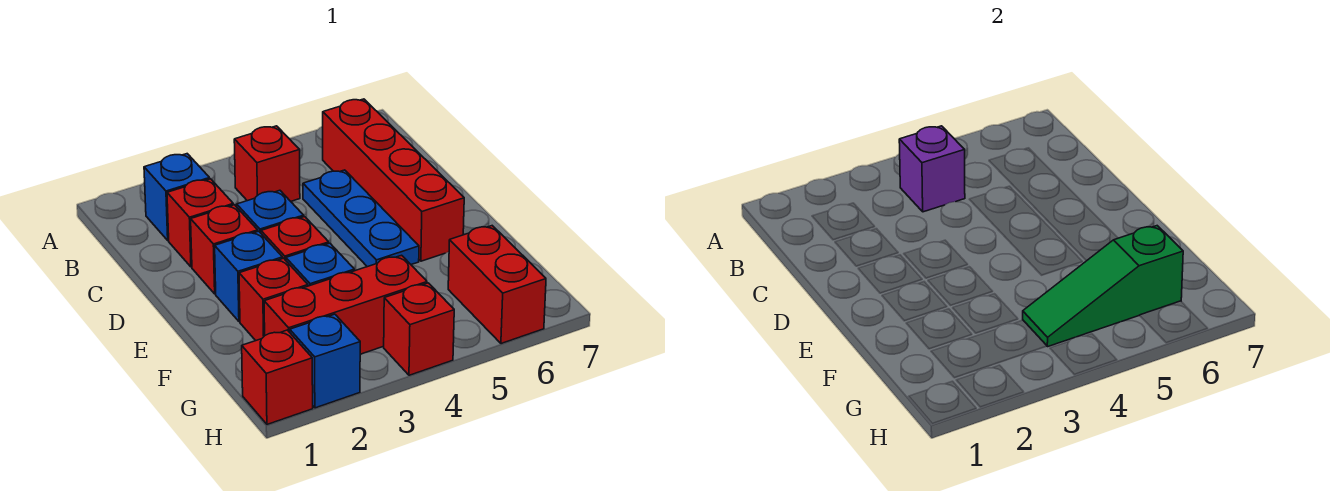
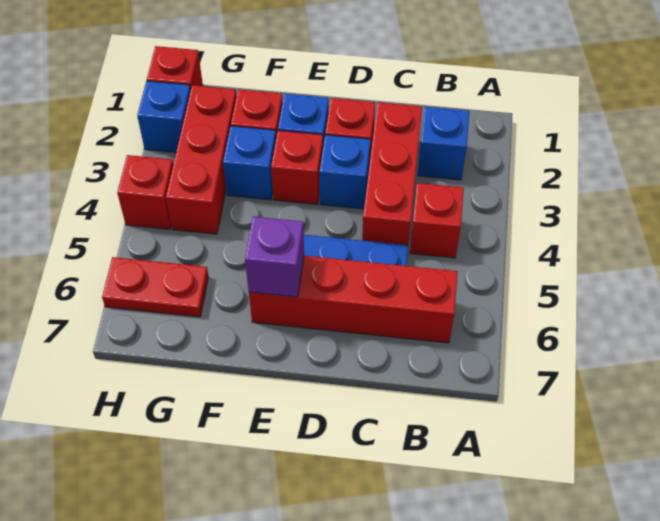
purple 1x1 brick [899,126,965,212] -> purple 1x1 brick moved to [245,217,304,297]
red 1x1 brick [167,179,233,267] -> red 1x3 brick [362,102,422,245]
green 1x3 slope [1023,226,1183,347] -> none
red 1x2 brick [448,226,546,344] -> red 1x2 plate [102,257,209,317]

